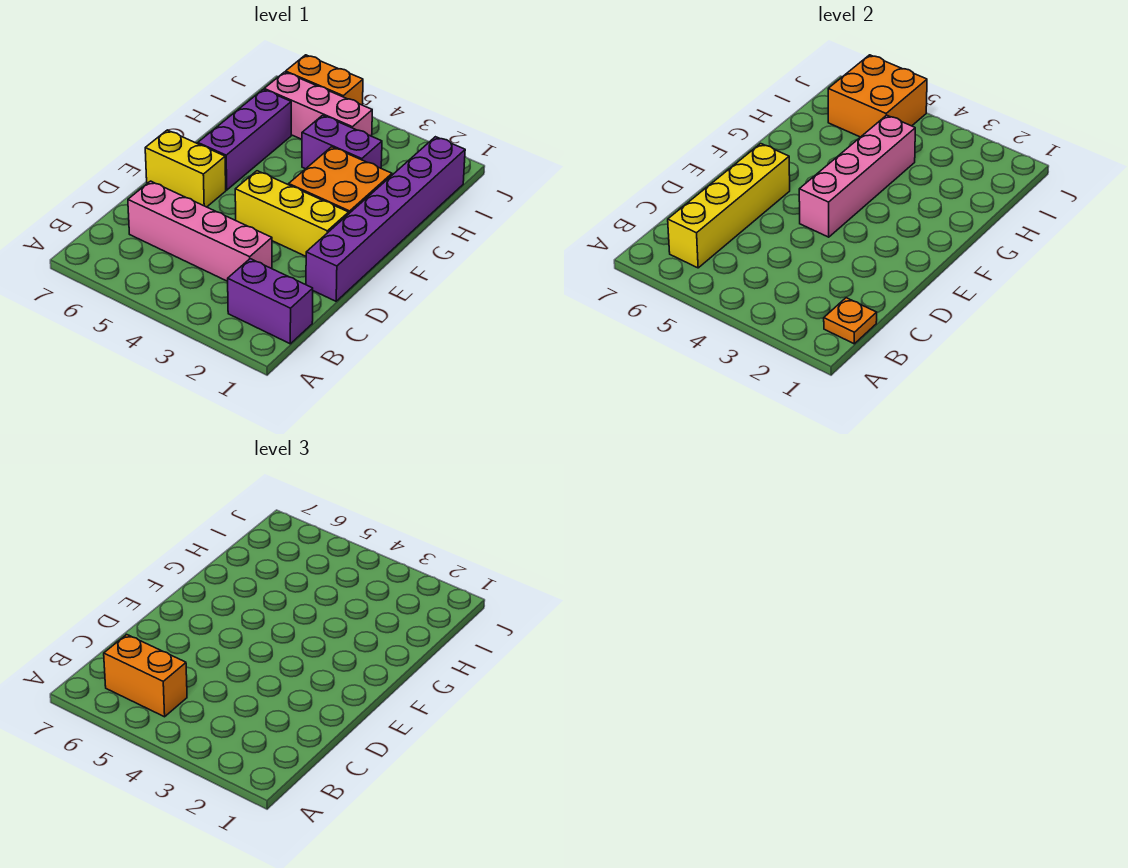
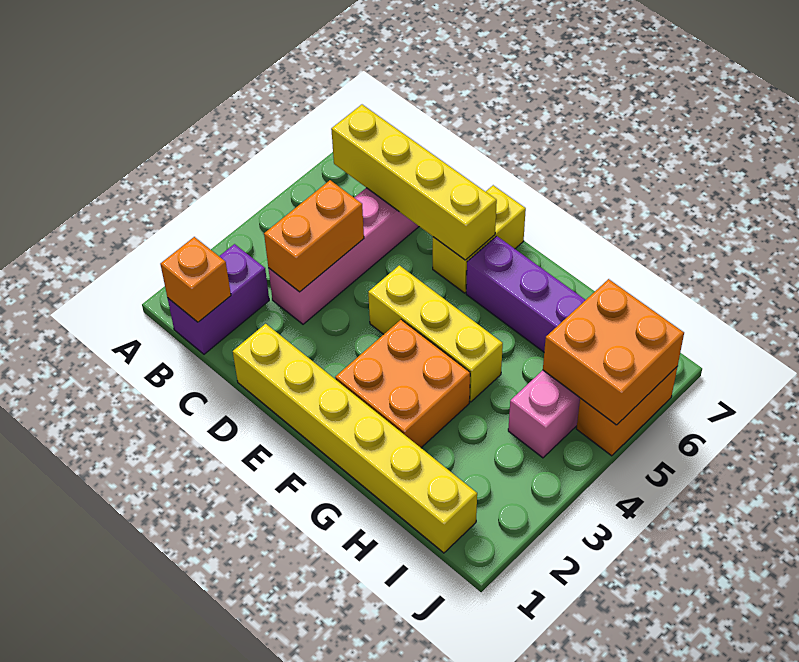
orange 1x1 plate [824,298,877,344] -> orange 1x1 brick [160,237,231,322]
orange 1x2 brick [104,634,187,717] -> orange 1x2 brick moved to [264,180,364,292]
purple 1x6 brick [306,137,465,301] -> yellow 1x6 brick [233,324,477,553]
yellow 1x3 brick [235,171,349,256] -> yellow 1x3 brick turned to [368,265,503,402]
pink 1x4 brick [799,115,915,237] -> none
purple 1x2 brick [302,115,382,169] -> none

